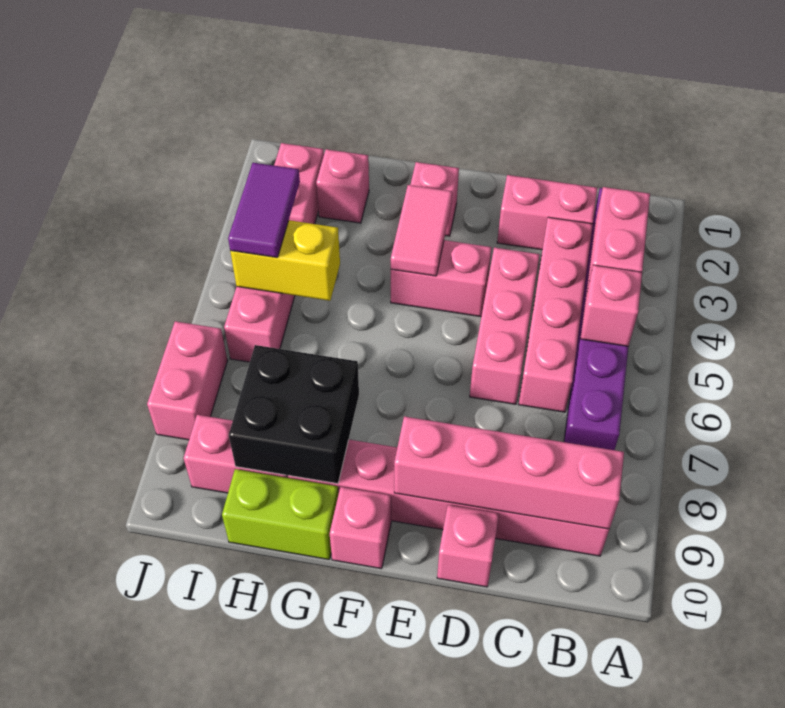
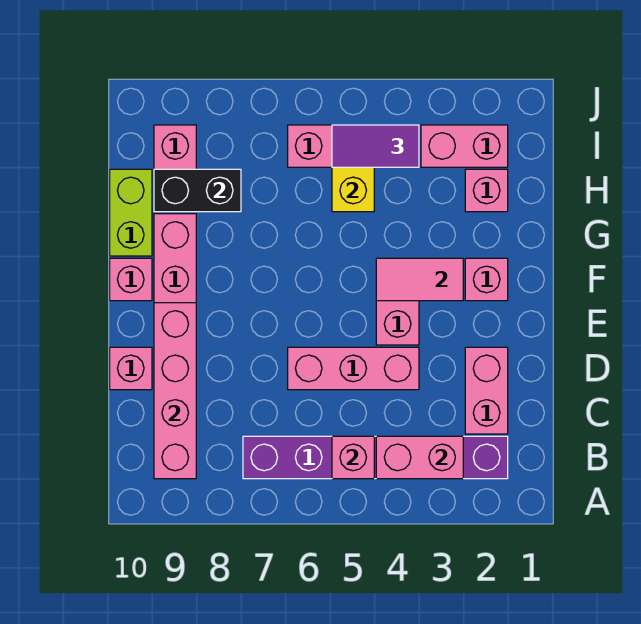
pink 1x4 brick [519,217,593,412] -> none
black 2x2 brick [229,345,359,484] -> black 1x2 brick [154,169,241,212]
pink 1x2 brick [147,321,227,440] -> none

